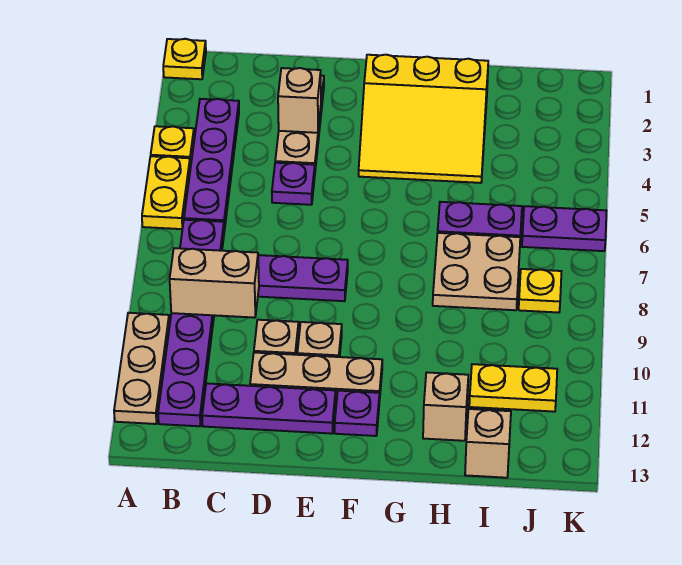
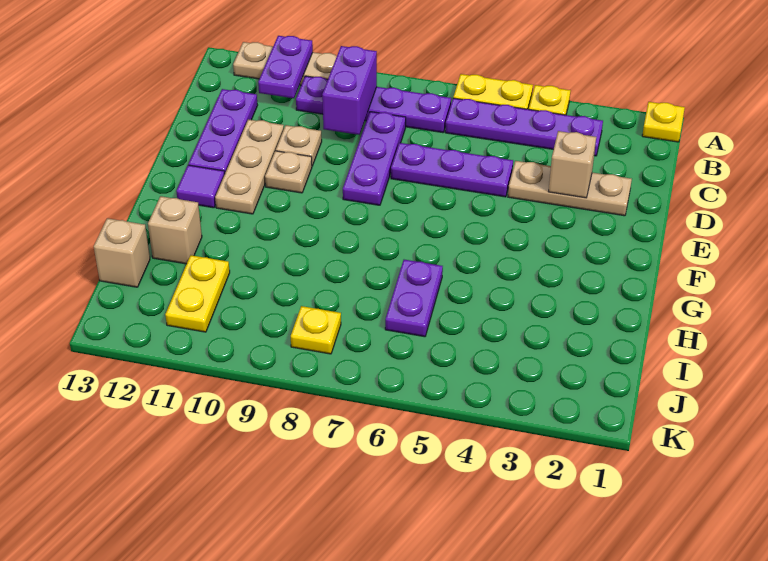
purple 1x6 plate [158,220,224,426] -> purple 1x4 plate [296,76,451,133]
tan 1x2 brick [170,248,259,318] -> purple 1x2 brick [322,46,377,135]
purple 1x1 plate [272,163,315,205] -> purple 1x3 plate [391,143,513,197]
yellow 3x3 slope [359,55,488,183] -> none
purple 1x1 plate [335,391,380,436] -> purple 1x1 tile [176,165,225,208]
tan 2x2 plate [433,233,520,310] -> none
purple 1x2 plate [522,206,606,251] -> purple 1x2 plate moved to [258,36,313,98]

